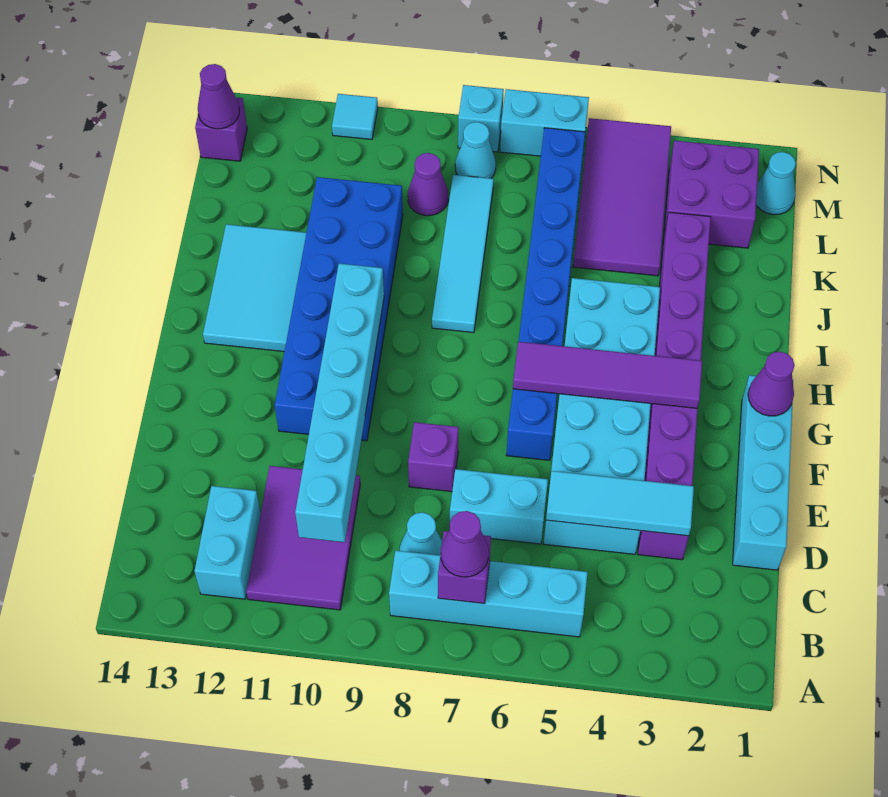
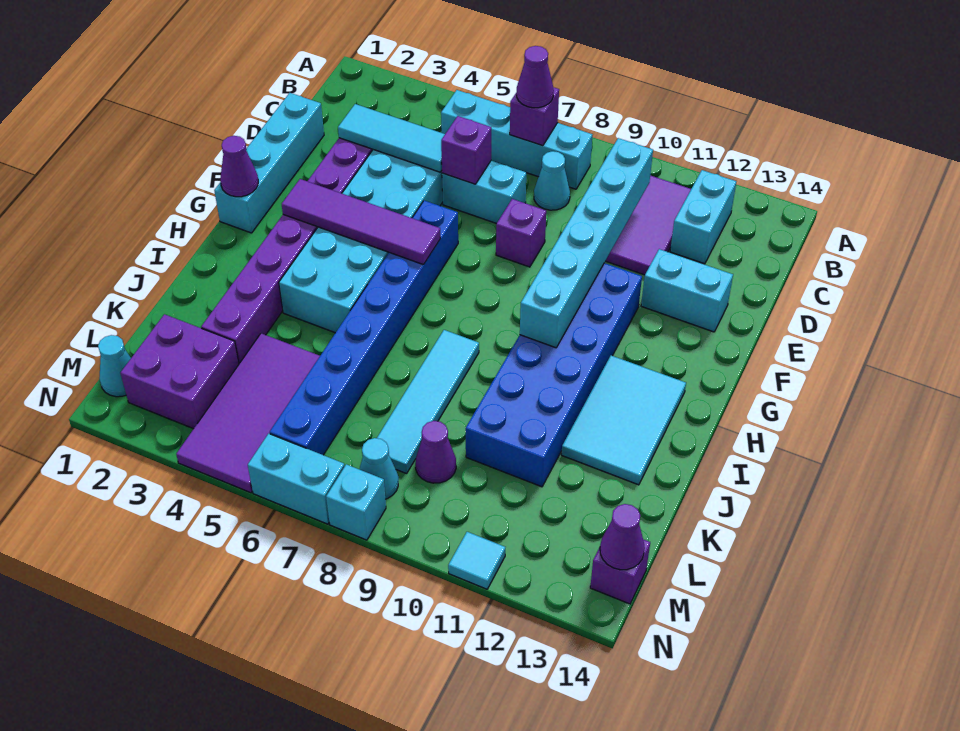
none -> purple 1x1 brick [441,116,491,184]
none -> cyan 1x2 brick [641,249,733,332]

